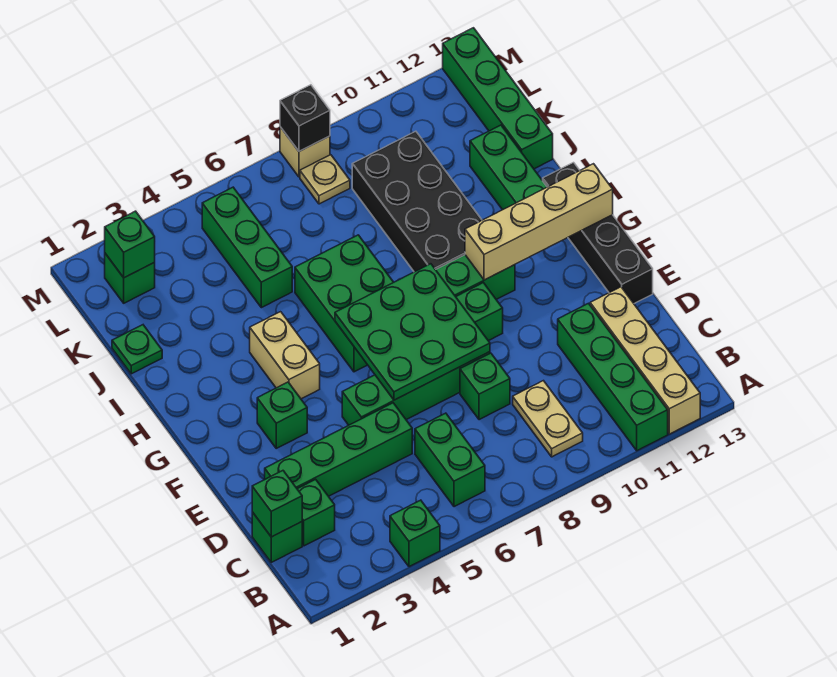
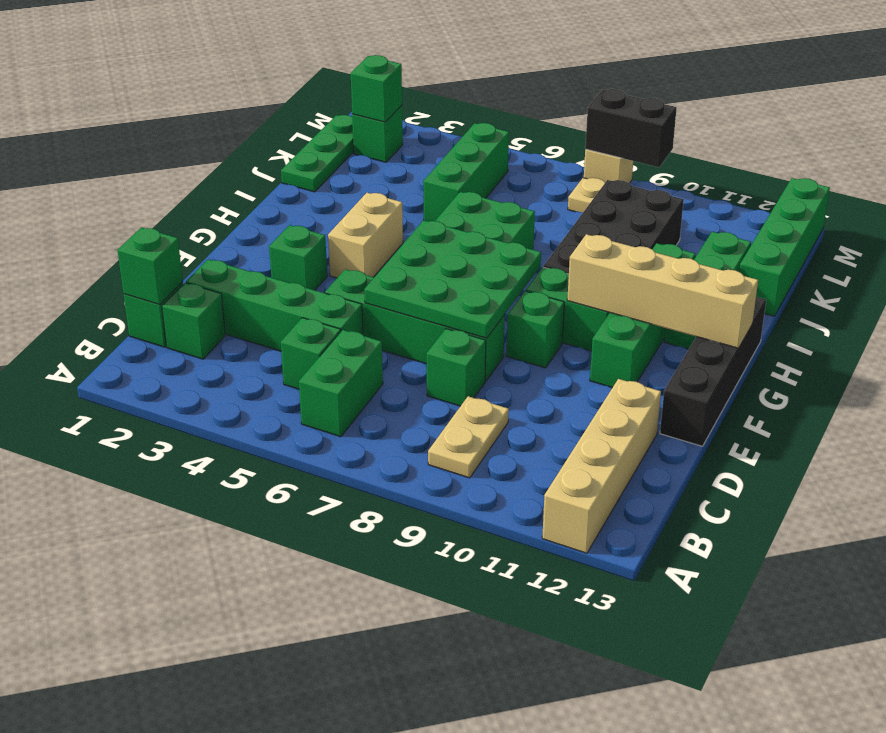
green 1x1 brick [390,500,440,567] -> green 1x1 brick moved to [281,318,341,389]
green 1x4 brick [558,303,668,451] -> green 1x4 brick moved to [590,243,696,388]
green 1x1 plate [112,325,162,374] -> green 1x3 plate [281,115,353,192]
black 1x1 brick [280,85,330,151] -> black 1x2 brick [585,89,677,167]

